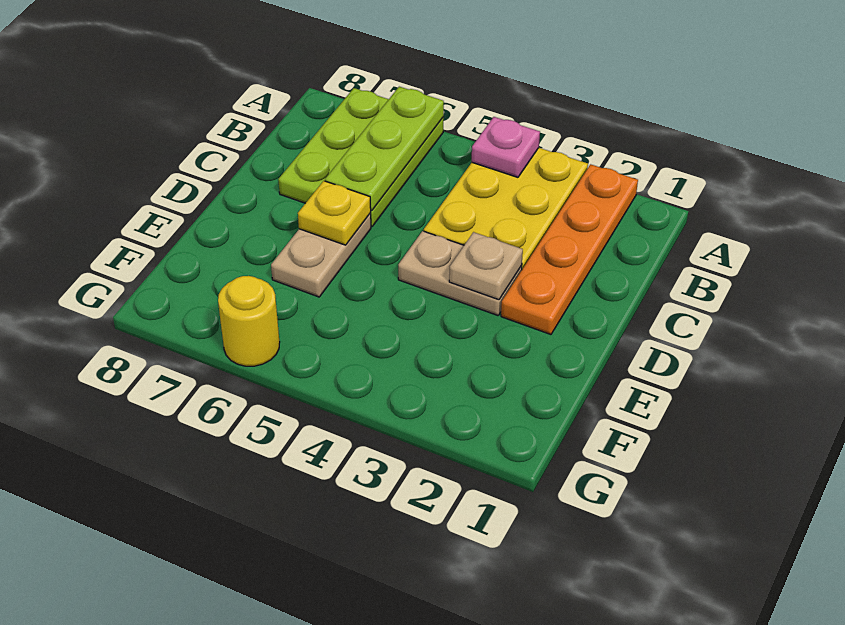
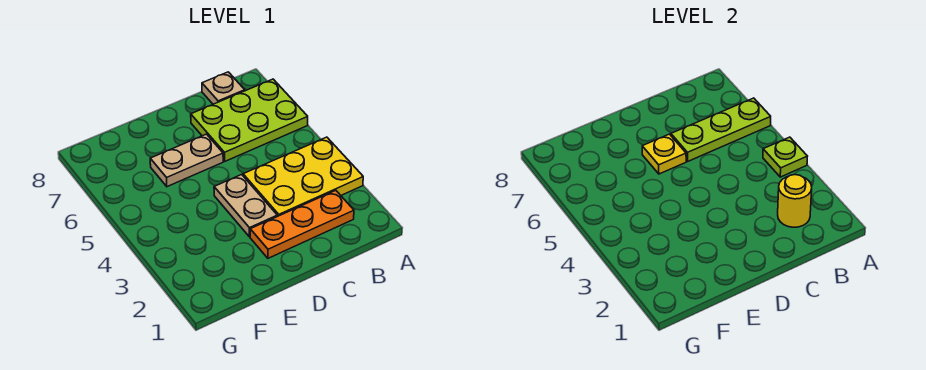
orange 1x4 plate [501,164,638,334] -> orange 1x3 plate [250,190,354,258]
pink 1x1 plate [472,117,540,177] -> lime 1x1 plate [763,137,808,177]
tan 1x1 plate [449,232,523,300] -> tan 1x1 plate moved to [202,72,245,104]
yellow 1x1 round brick [218,276,280,366] -> yellow 1x1 round brick moved to [778,175,812,227]

